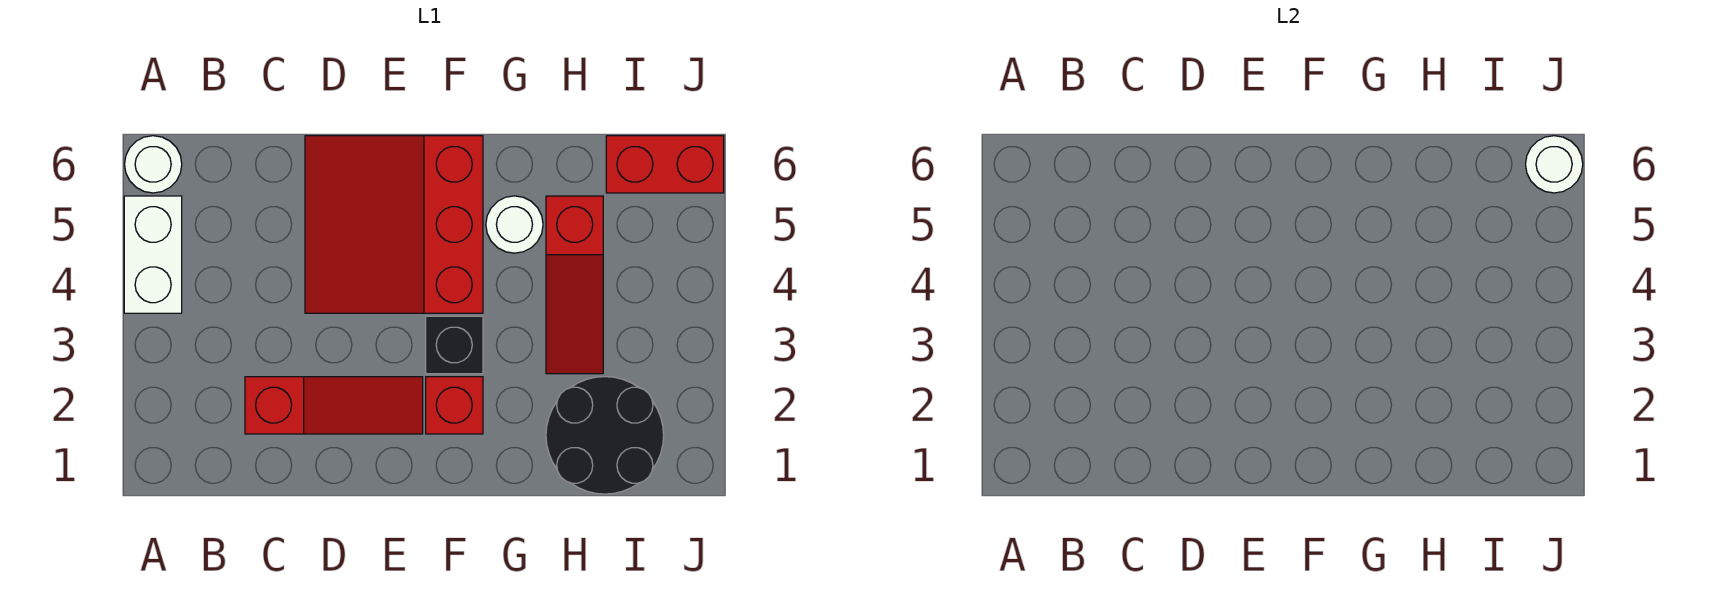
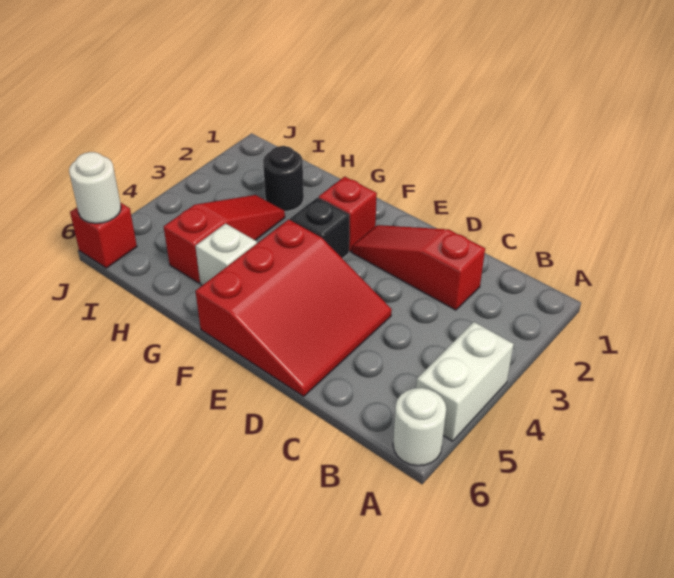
white 1x1 round brick [486,196,543,253] -> white 1x1 brick [195,224,257,285]
black 2x2 round brick [546,377,664,494] -> black 1x1 round brick [263,146,304,211]
red 1x2 brick [606,136,724,193] -> red 1x1 brick [70,203,137,268]

